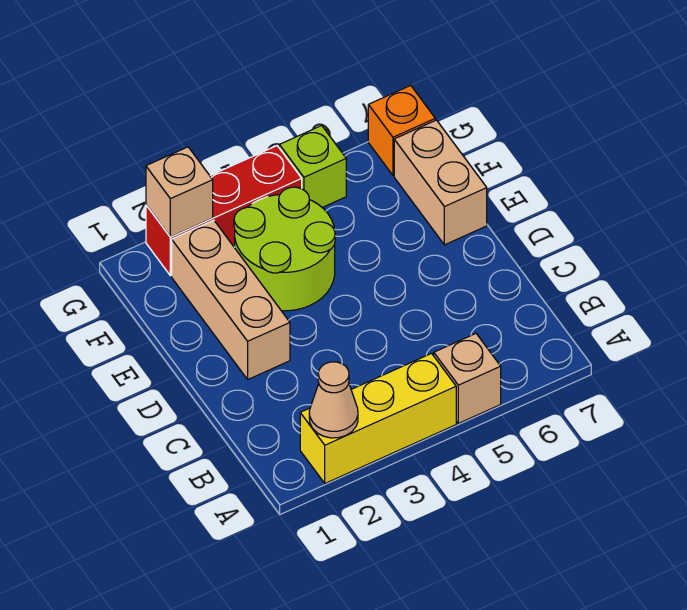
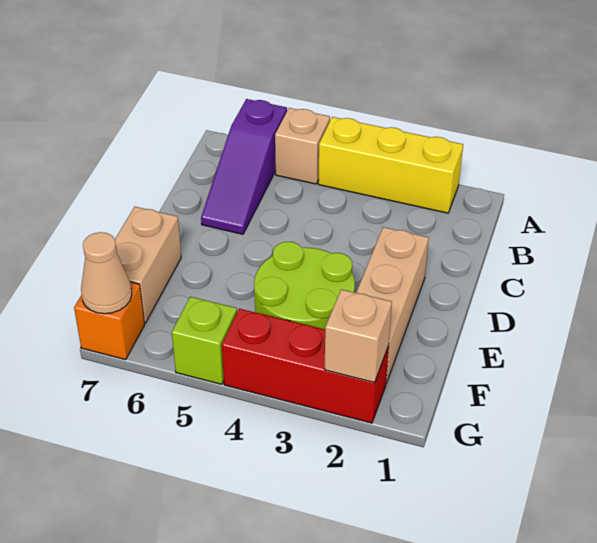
tan 1x1 cone [309,362,358,438] -> tan 1x1 cone moved to [81,232,132,314]
none -> purple 1x3 slope [201,99,287,234]

